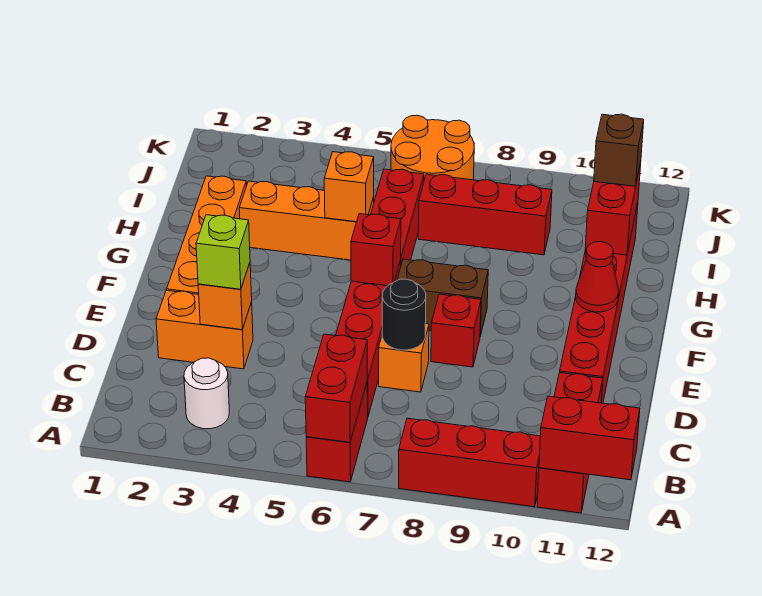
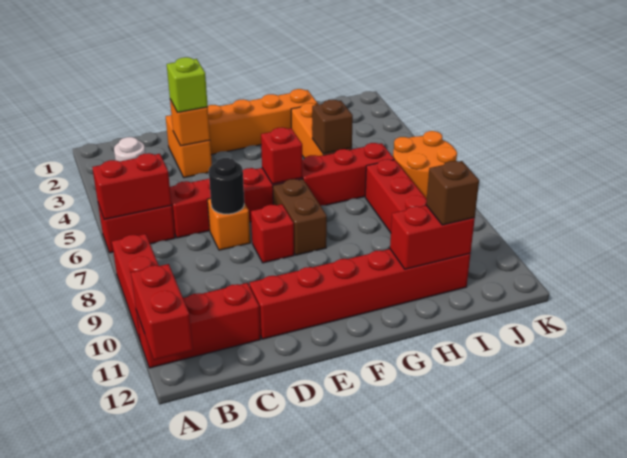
red 1x1 cone [576,242,619,312] -> none
orange 1x1 brick [324,152,374,222] -> brown 1x1 brick [312,100,353,154]

